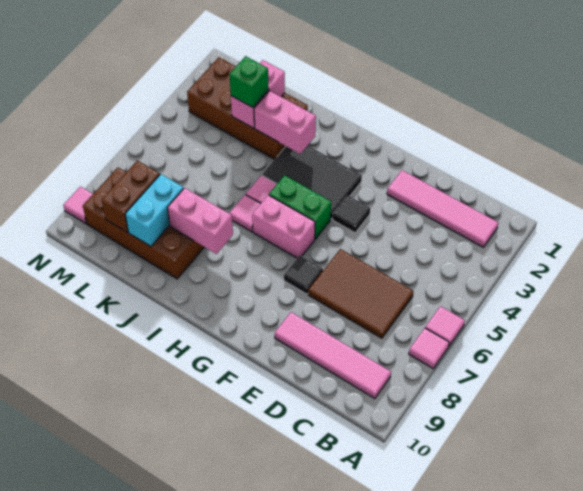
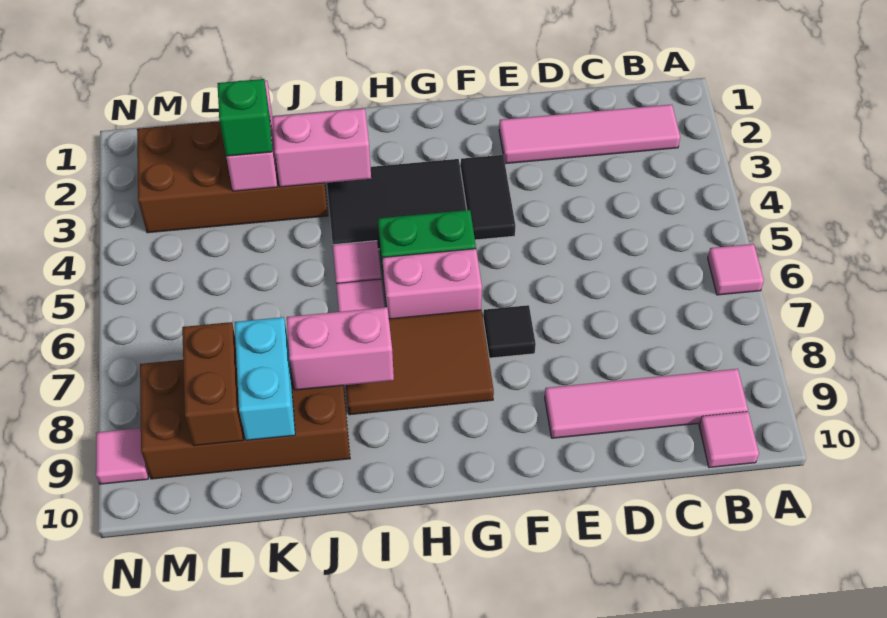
pink 1x1 tile [409,328,449,368] -> pink 1x1 tile moved to [699,412,759,468]
brown 2x3 tile [308,249,413,338] -> brown 2x3 tile moved to [346,310,494,415]
black 1x1 tile [332,196,370,233] -> black 1x2 tile [461,155,516,240]

